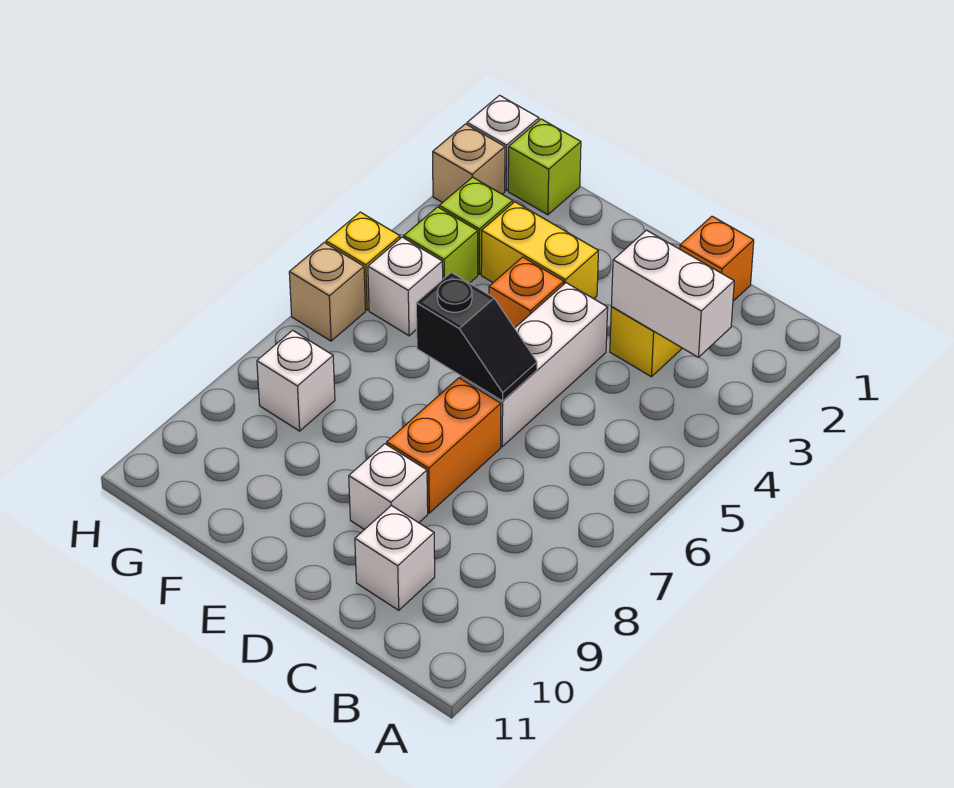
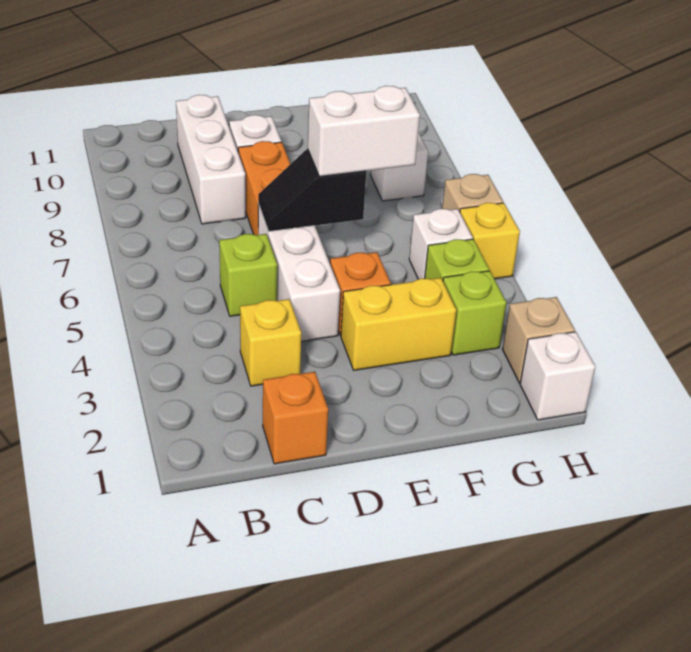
white 1x2 brick [611,230,734,357] -> white 1x2 brick moved to [308,86,420,177]
white 1x1 brick [355,506,435,610] -> white 1x3 brick [176,95,246,224]
lime 1x1 brick [508,119,581,215] -> lime 1x1 brick moved to [219,234,277,316]

